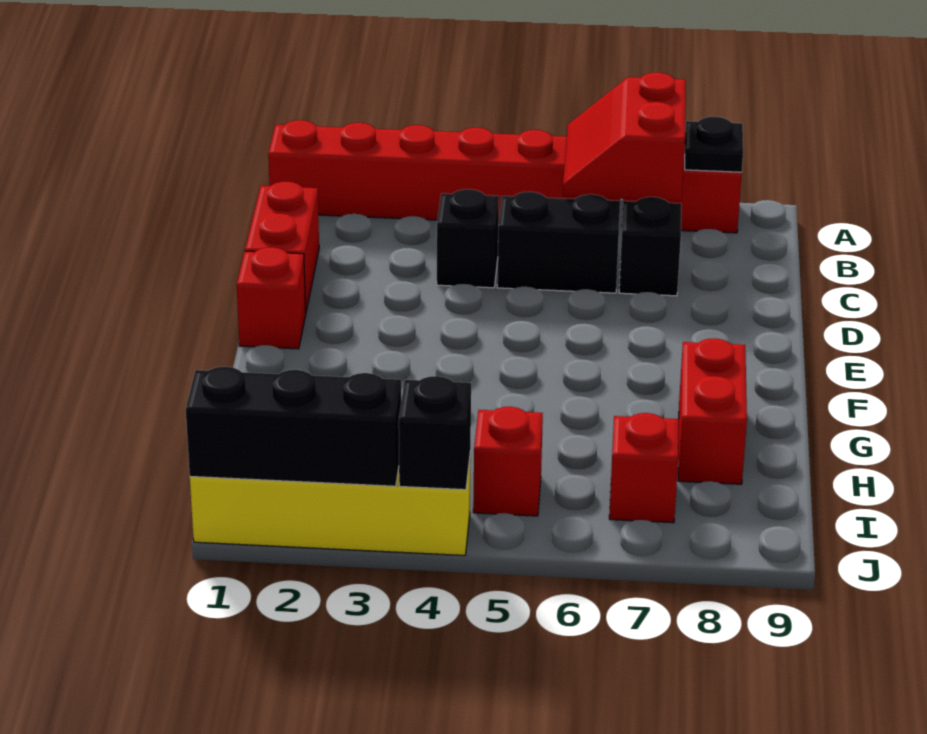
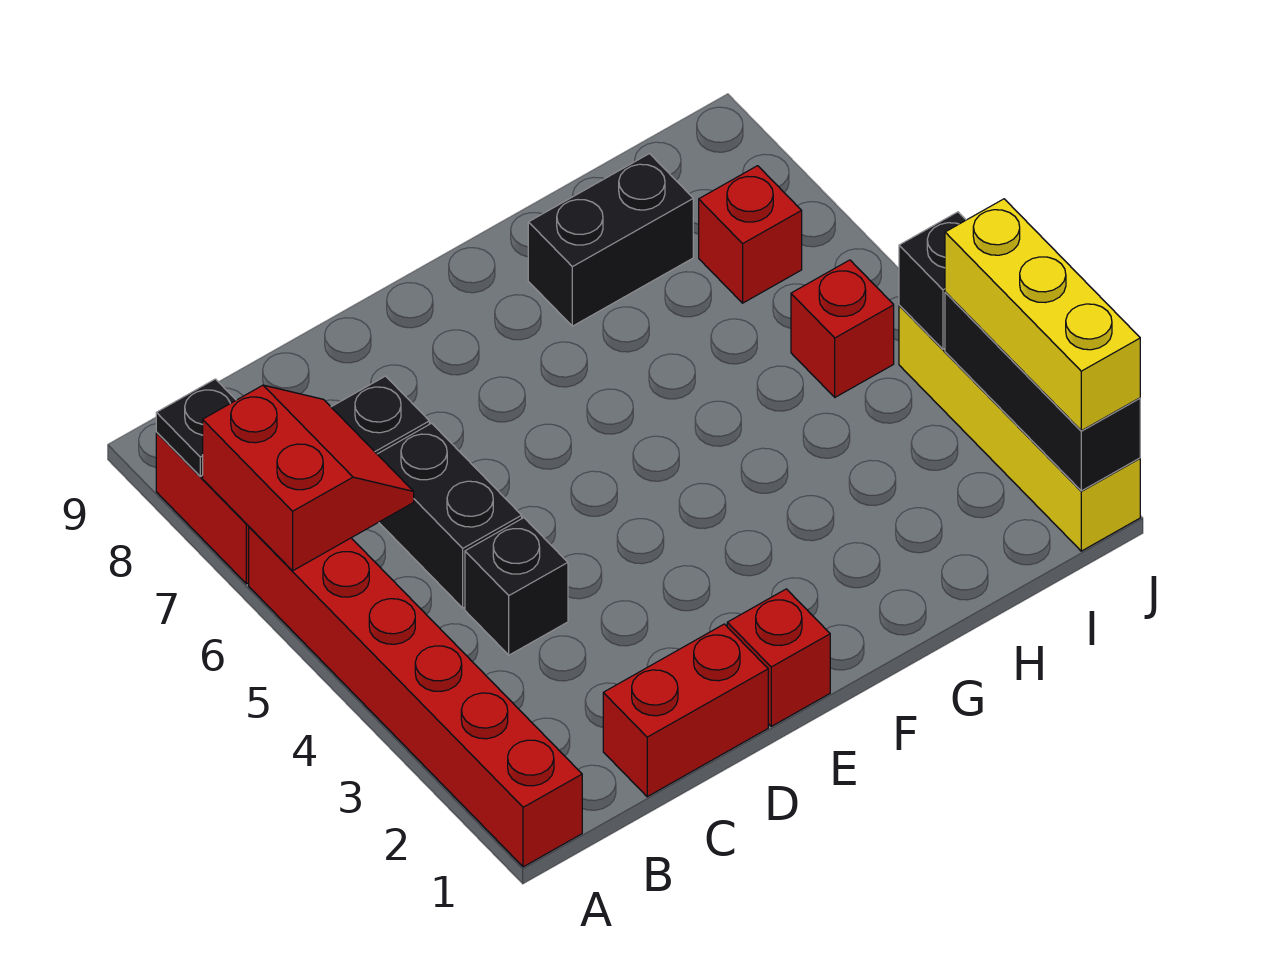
red 2x2 slope [563,72,686,201] -> red 2x2 slope turned to [203,385,414,571]
red 1x2 brick [678,338,747,484] -> black 1x2 brick [528,154,693,326]
none -> yellow 1x3 brick [945,199,1140,431]

